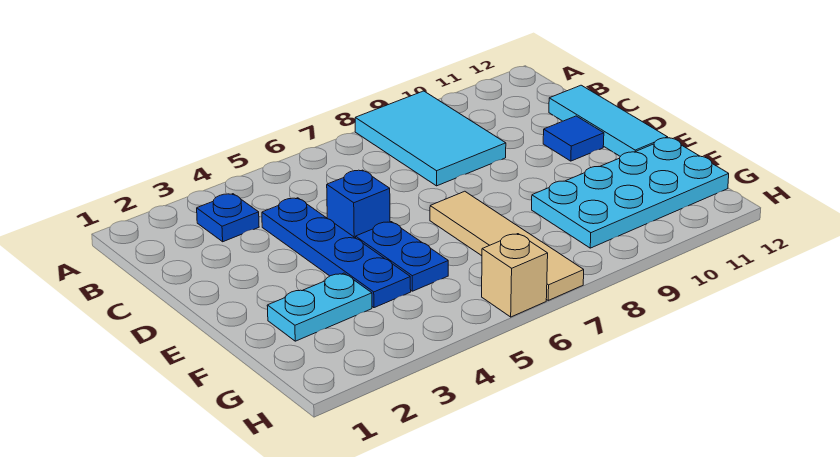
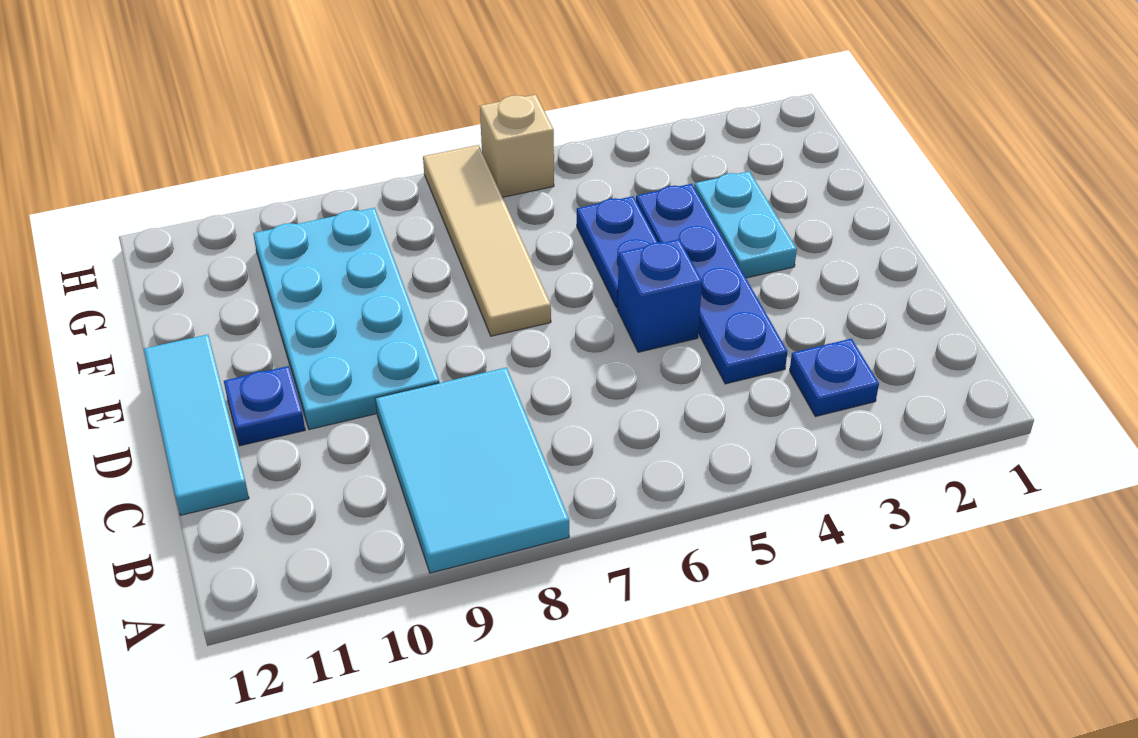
blue 1x1 tile [543,116,604,161] -> blue 1x1 plate [224,366,305,446]
cyan 1x2 plate [267,273,372,341] -> cyan 1x2 plate turned to [694,171,797,278]
cyan 2x4 plate [532,138,729,248] -> cyan 2x4 plate turned to [253,208,439,430]

